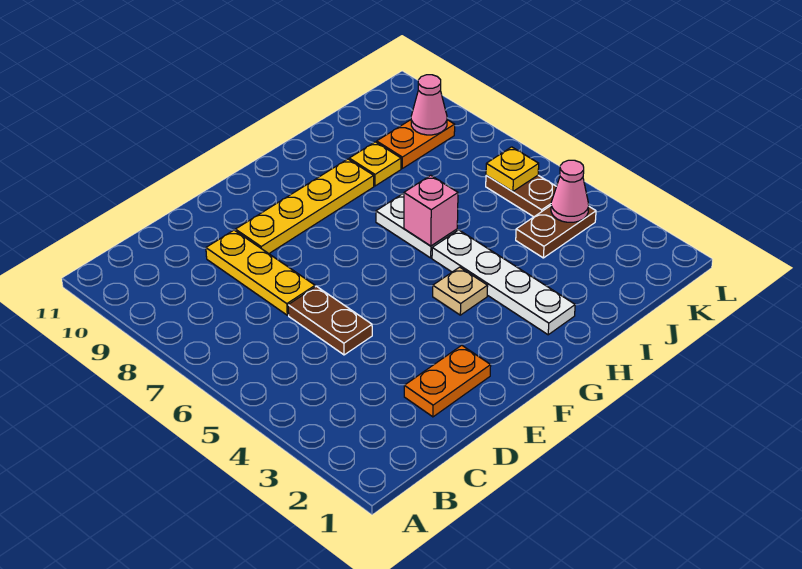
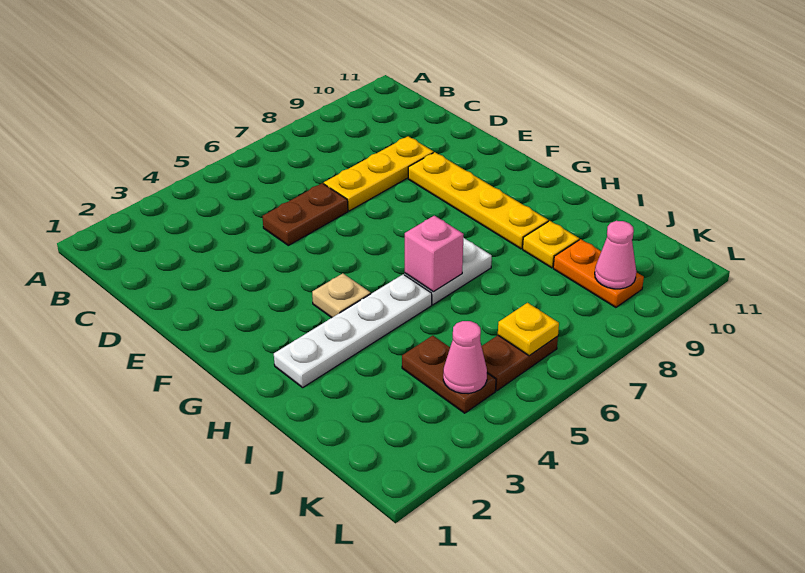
orange 1x2 plate [404,345,491,417] -> none

